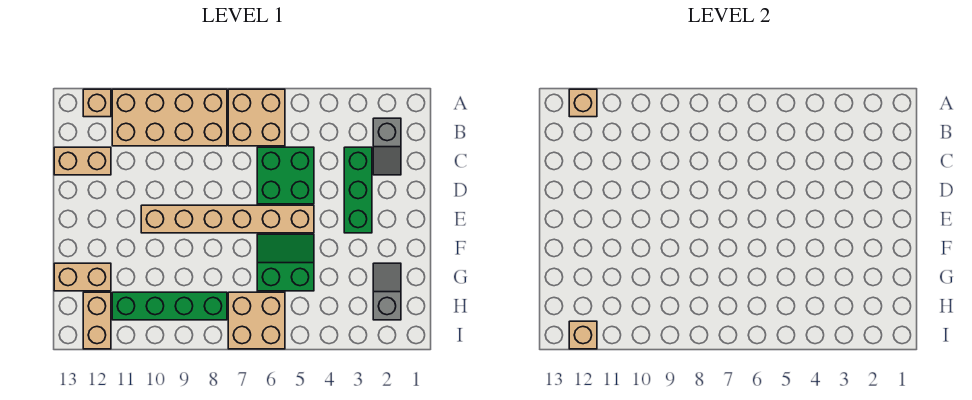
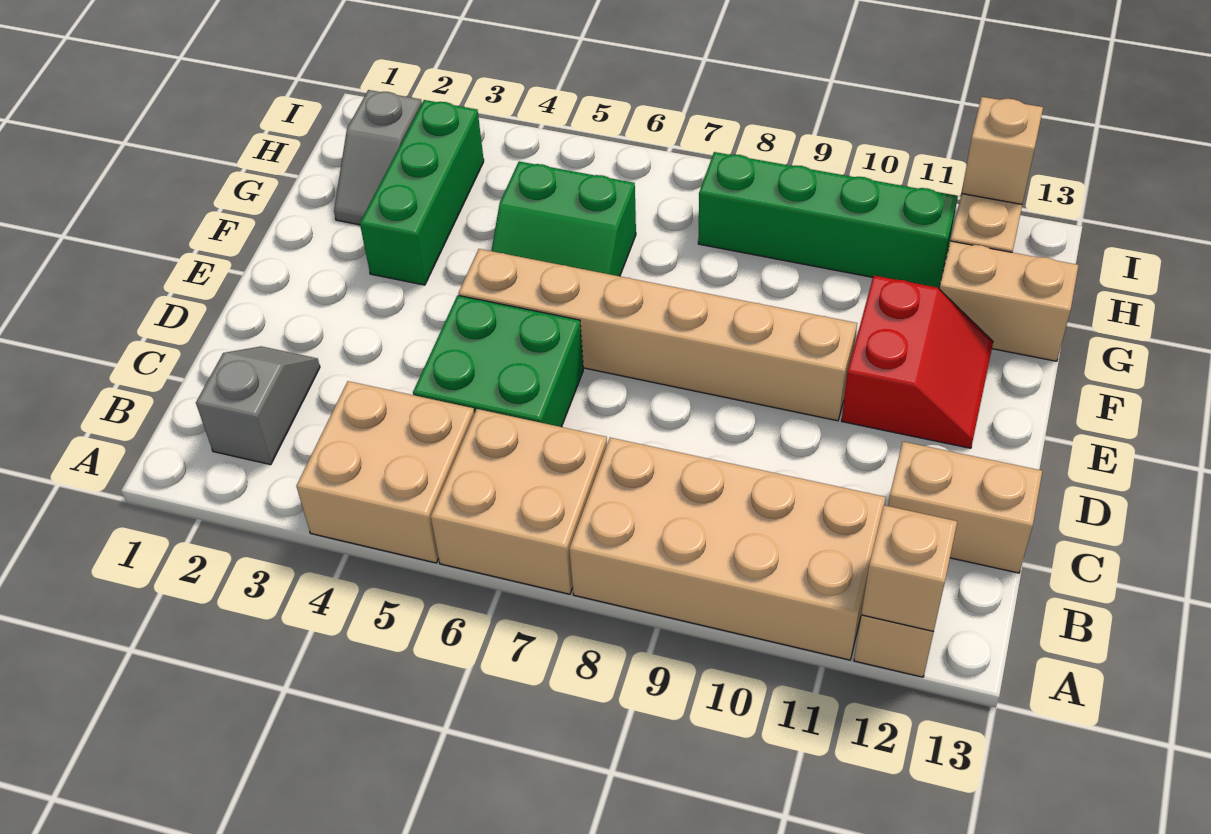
green 1x3 brick [344,147,372,233] -> green 1x3 brick moved to [360,100,484,285]
none -> red 2x2 slope [842,276,993,448]
tan 2x2 brick [228,292,285,349] -> tan 2x2 brick moved to [296,381,474,563]

